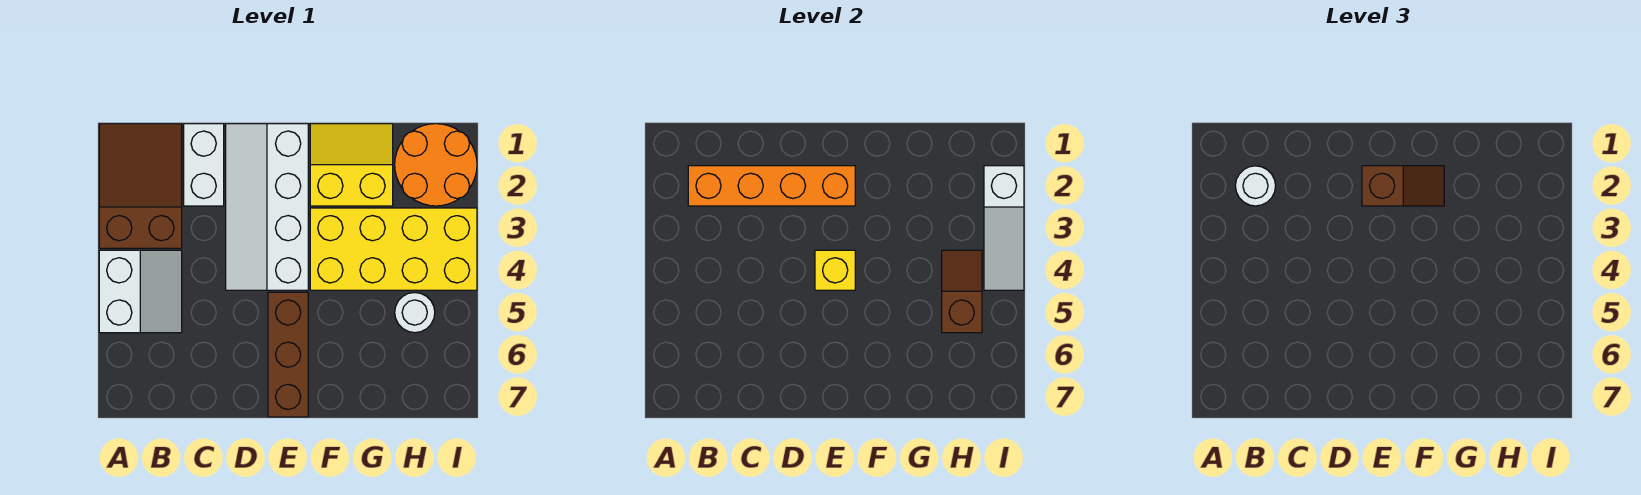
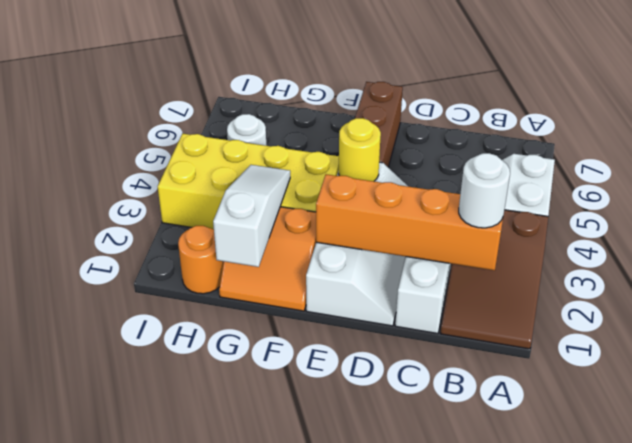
brown 1x2 slope [1362,166,1444,206] -> none
yellow 1x1 brick [815,250,855,290] -> yellow 1x1 round brick [339,118,381,181]
yellow 2x2 slope [310,124,393,206] -> orange 2x2 slope [219,207,316,311]
orange 2x2 round brick [395,124,477,206] -> orange 1x1 round brick [178,226,223,294]
brown 1x2 slope [942,250,982,333] -> none
white 1x3 slope [984,166,1024,290] -> white 1x3 slope moved to [213,165,290,267]

